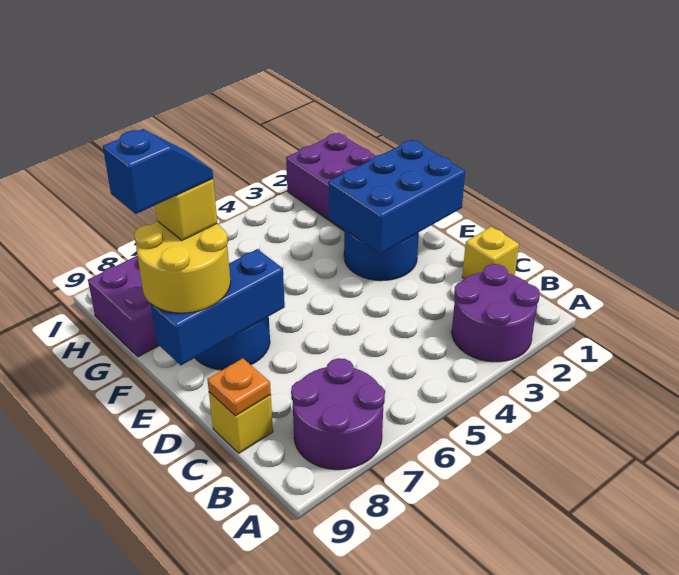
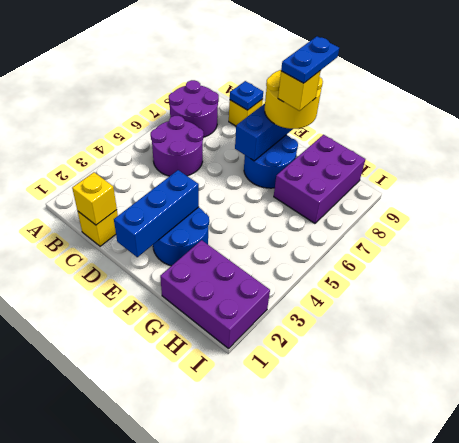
purple 2x2 round brick [452,264,540,362] -> purple 2x2 round brick moved to [151,116,204,176]
none -> yellow 1x1 brick [72,172,117,225]
orange 1x1 plate [207,358,271,416] -> blue 1x1 plate [230,81,263,110]
blue 2x3 brick [328,140,465,254] -> blue 1x3 brick [114,170,199,257]
blue 1x2 slope [103,129,213,214] -> blue 1x2 plate [281,36,339,83]

